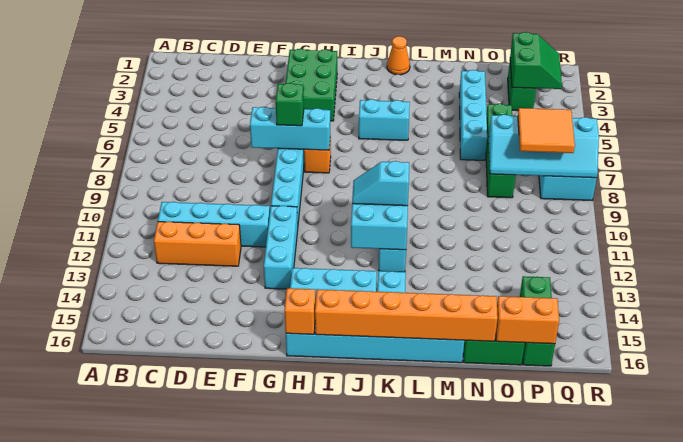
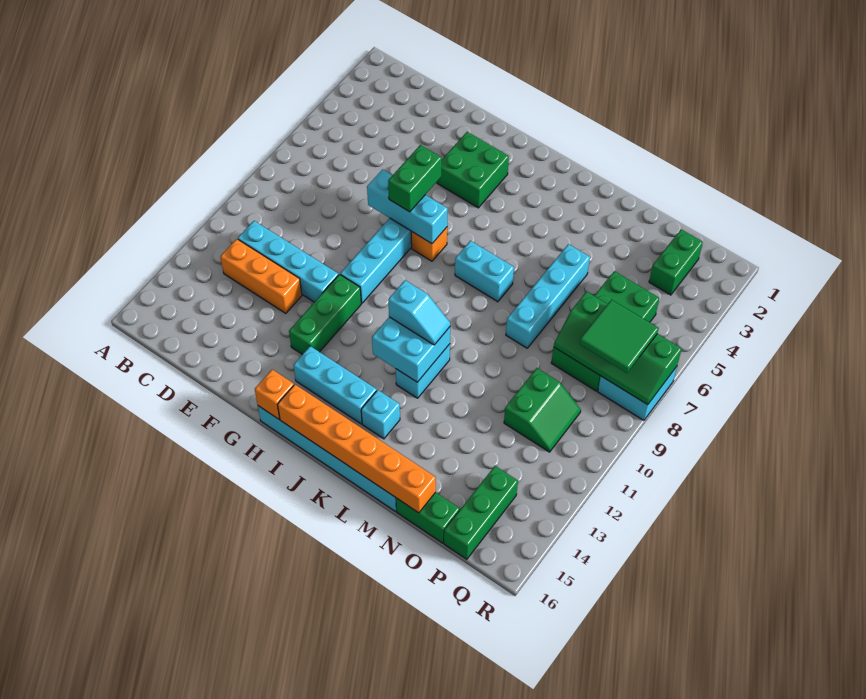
green 2x3 brick [286,49,337,121] -> green 2x2 brick [437,132,509,208]
green 1x1 brick [276,83,304,126] -> green 1x2 brick [388,145,442,212]
cyan 1x3 brick [264,206,298,289] -> green 1x3 brick [289,274,361,355]
cyan 1x2 brick [359,99,410,140] -> cyan 1x2 brick moved to [455,241,514,302]
cyan 1x2 slope [352,161,409,206] -> cyan 1x2 slope turned to [388,280,450,345]
orange 1x1 cone [387,36,410,75] -> none
cyan 1x4 brick [459,70,487,160] -> cyan 1x4 brick moved to [506,244,590,348]
green 1x4 brick [486,104,516,198] -> green 2x4 brick [551,271,659,391]
cyan 2x4 slope [489,115,599,178] -> green 2x4 slope [554,291,682,405]
orange 1x2 brick [496,296,559,344] -> none
green 2x2 slope [510,32,562,89] -> green 2x2 slope moved to [504,368,581,452]
orange 2x2 tile [518,108,575,153] -> green 2x2 tile [580,300,659,373]

